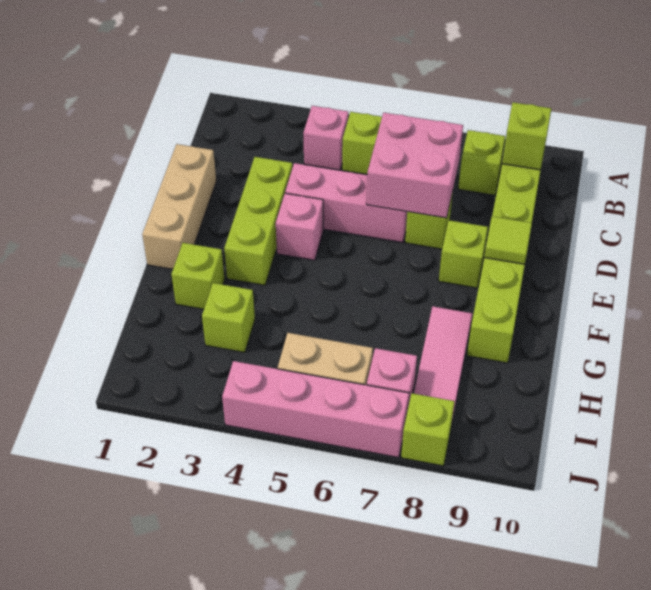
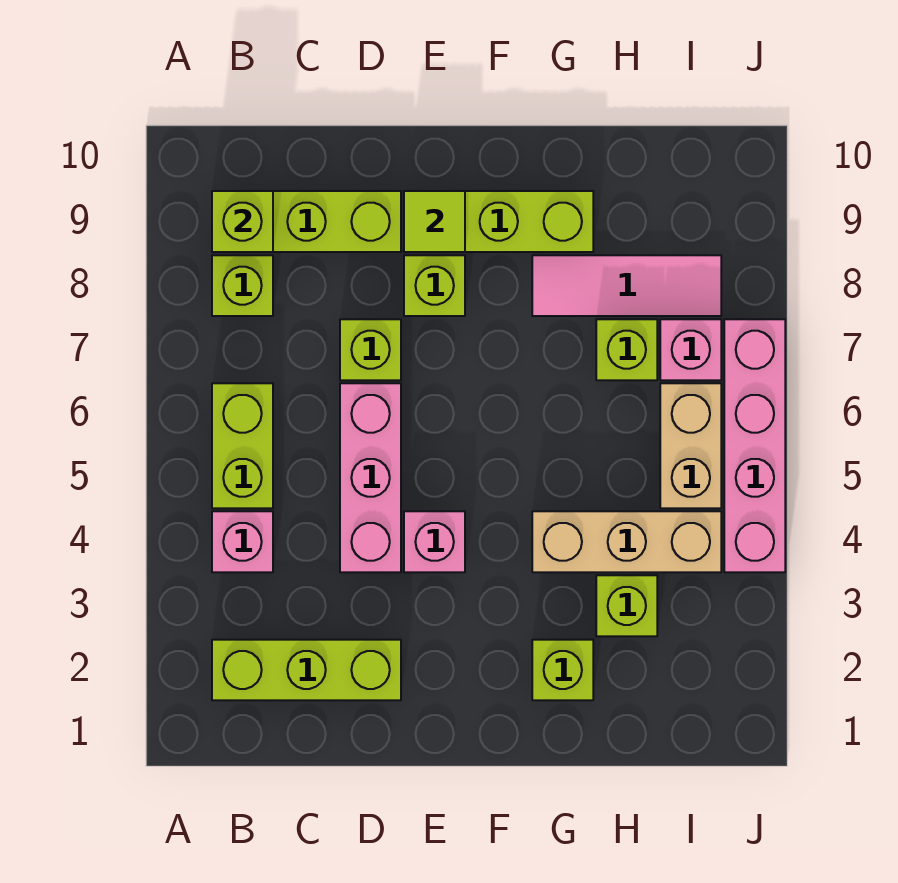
pink 2x2 brick [366,113,463,218] -> none
tan 1x3 brick [142,144,216,269] -> tan 1x3 brick moved to [532,511,721,572]
lime 1x3 brick [224,157,292,285] -> lime 1x3 brick moved to [212,640,401,700]
lime 1x1 brick [401,393,455,466] -> lime 1x1 brick moved to [596,319,657,380]

